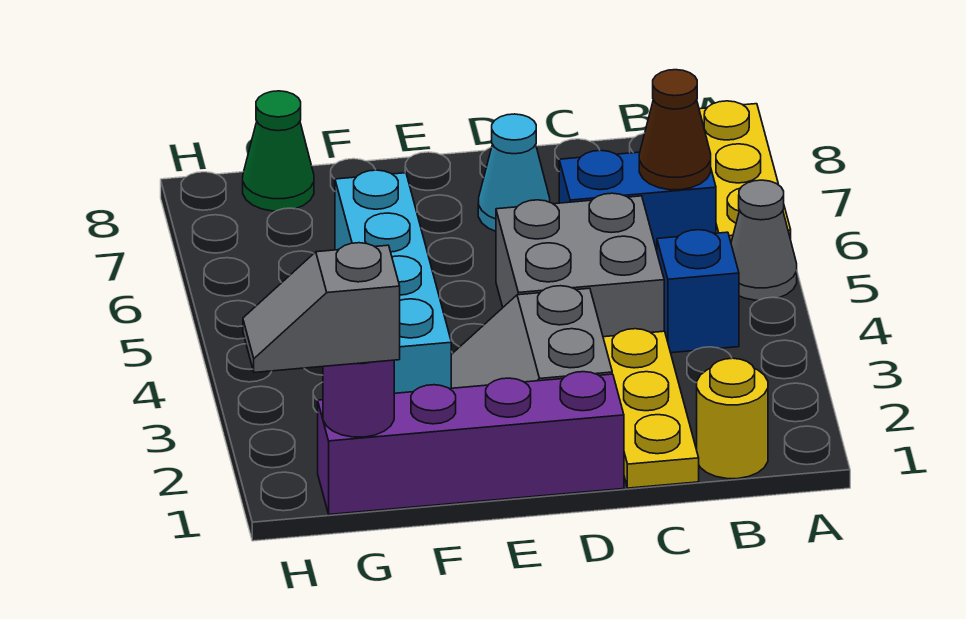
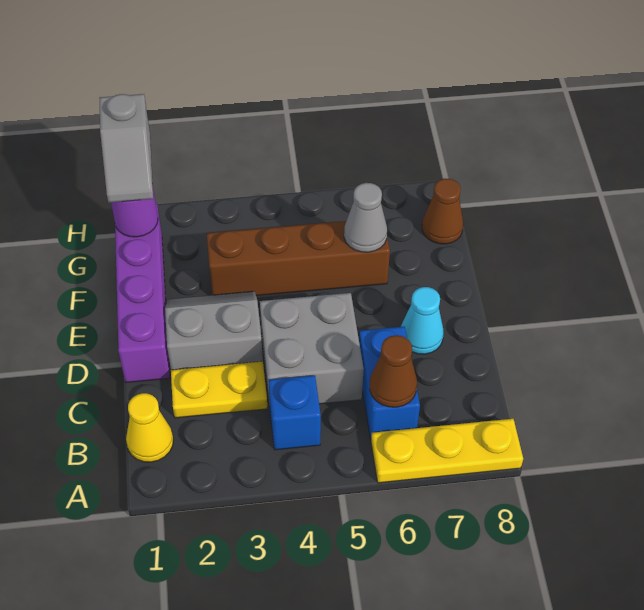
grey 1x1 cone [731,180,797,300] -> grey 1x1 cone moved to [344,183,387,252]
yellow 1x1 round brick [697,358,768,479] -> yellow 1x1 cone [126,393,173,462]
yellow 1x3 plate [603,329,699,488] -> yellow 1x2 plate [171,361,267,418]
cyan 1x4 brick [335,170,451,393] -> brown 1x4 brick [207,221,390,296]
grey 1x2 slope [243,243,400,373] -> grey 1x2 slope turned to [100,94,153,203]
green 1x1 cone [243,91,314,211] -> brown 1x1 cone [422,179,463,244]

